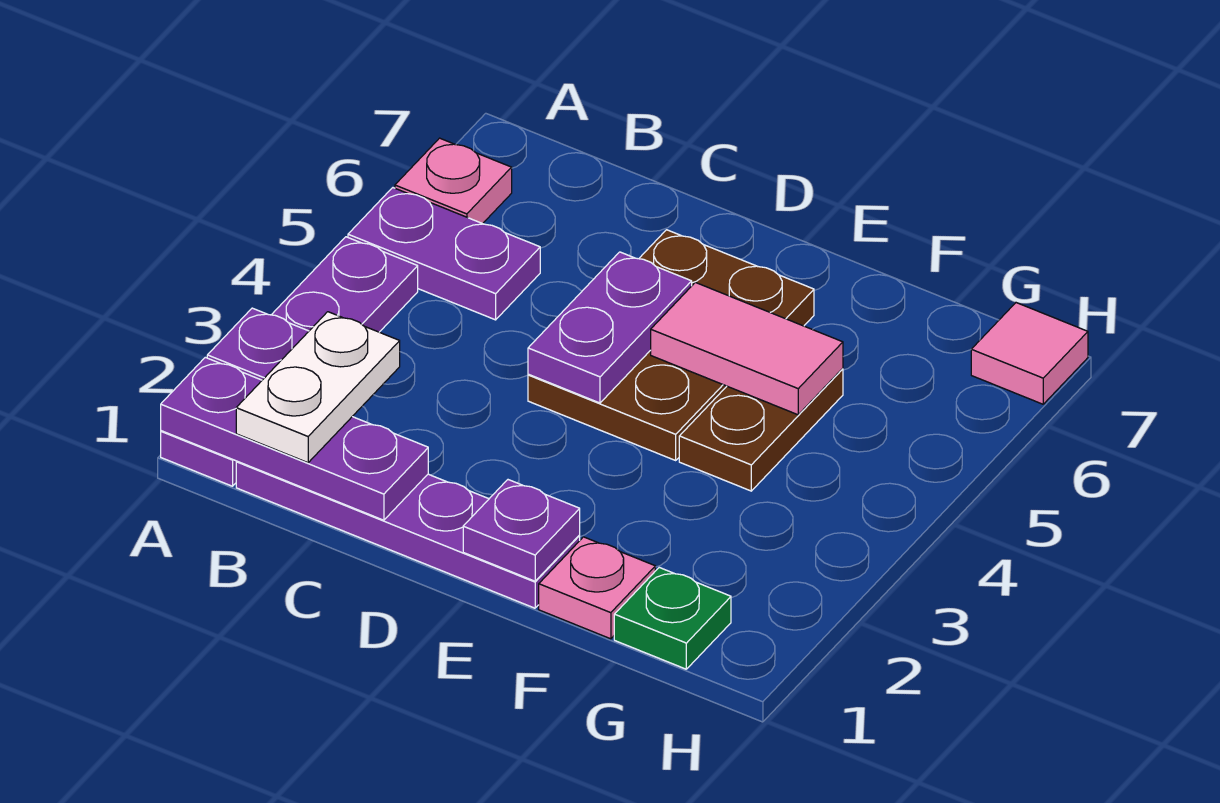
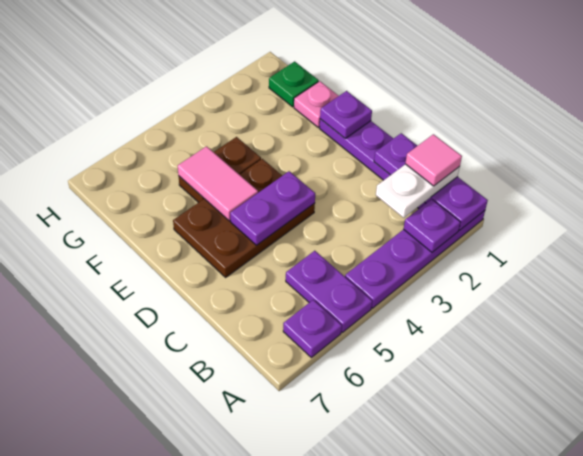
pink 1x1 plate [395,138,512,224] -> purple 1x1 plate [283,300,342,358]
pink 1x1 tile [971,303,1088,404] -> pink 1x1 tile moved to [405,134,462,186]

